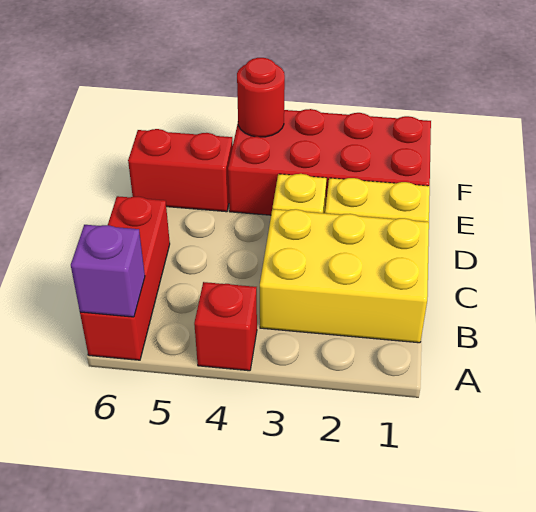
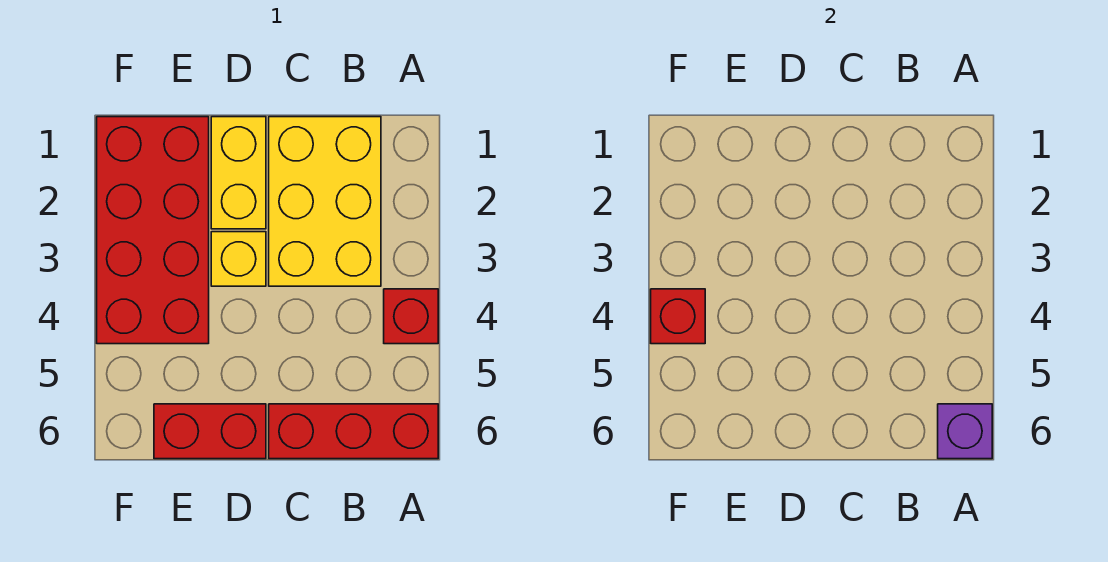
red 1x2 brick [128,129,233,212] -> red 1x2 brick turned to [154,404,266,459]
red 1x1 round brick [237,58,285,137] -> red 1x1 brick [651,289,705,344]

